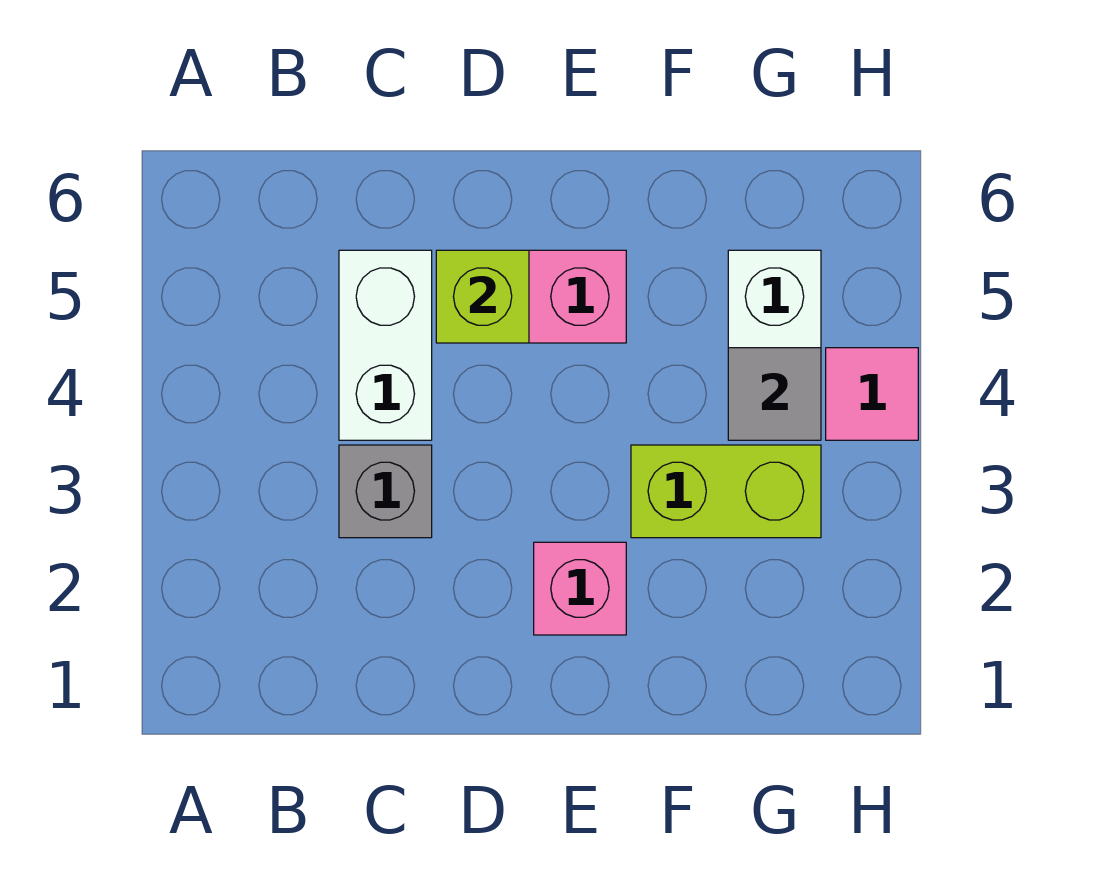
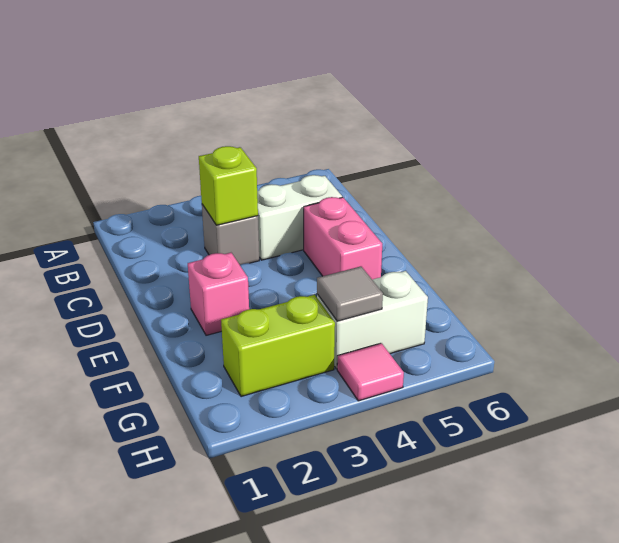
lime 1x1 brick [436,250,529,343] -> lime 1x1 brick moved to [199,146,258,225]
lime 1x2 brick [631,445,821,538] -> lime 1x2 brick turned to [221,295,335,397]

